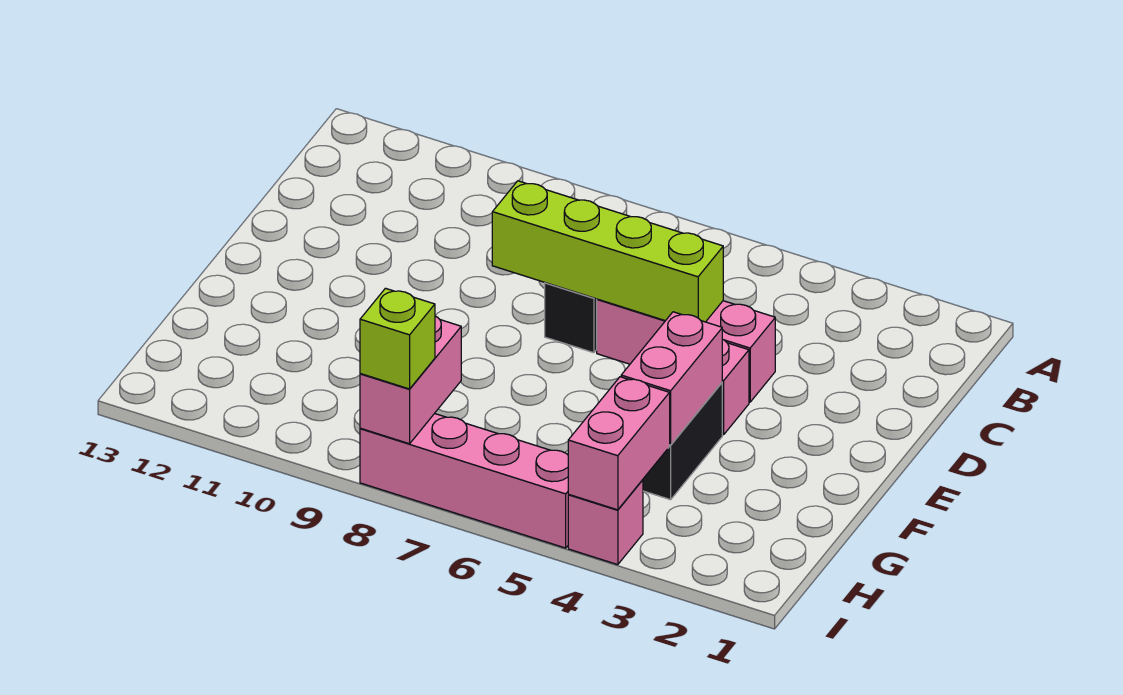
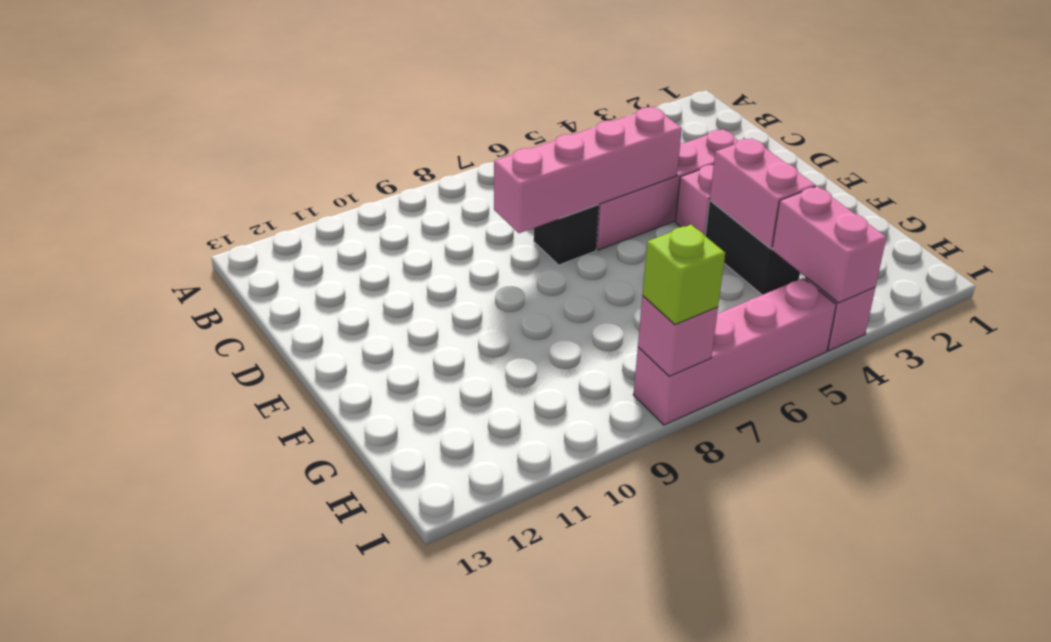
pink 1x3 brick [597,299,775,402] -> pink 1x4 brick [596,129,738,250]
lime 1x4 brick [492,181,723,322] -> pink 1x4 brick [494,107,682,233]
pink 1x2 brick [360,316,461,444] -> pink 1x1 brick [638,296,718,376]

